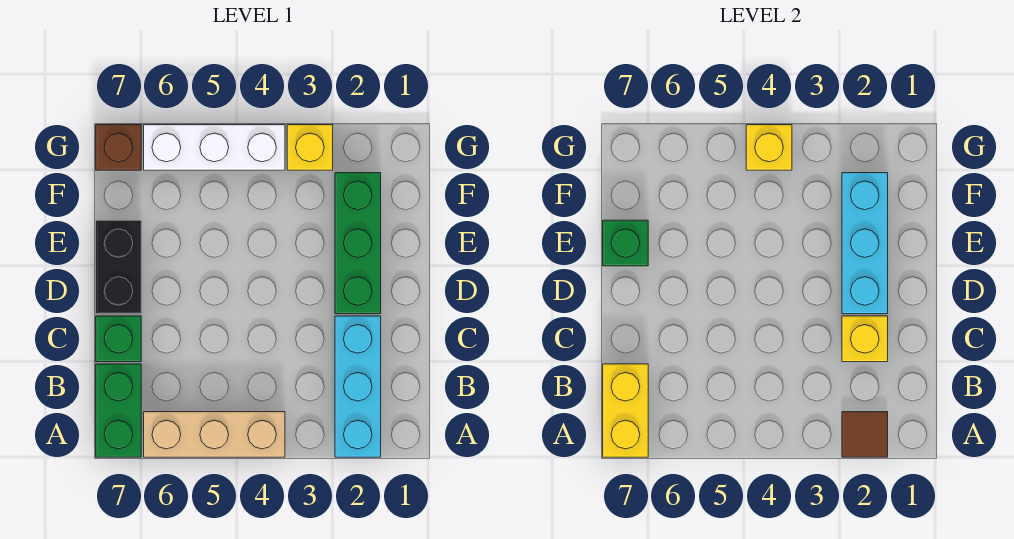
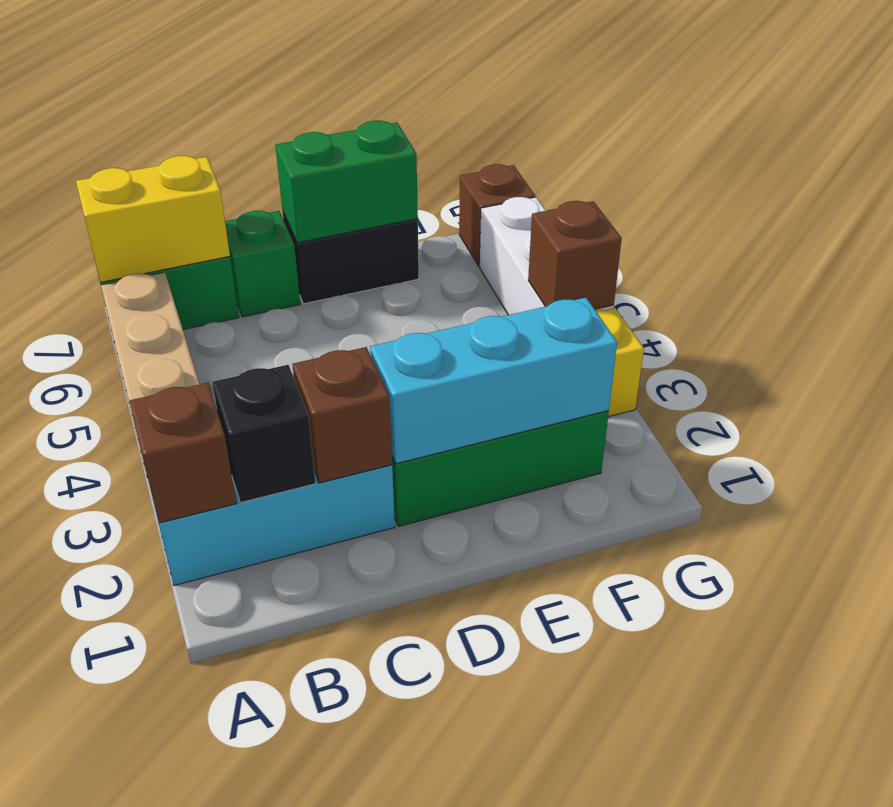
brown 1x1 tile [842,412,888,457] -> brown 1x1 brick [130,383,236,523]
none -> black 1x1 brick [212,365,315,503]
yellow 1x1 brick [842,316,888,362] -> brown 1x1 brick [293,347,392,483]
green 1x1 brick [603,220,648,266] -> green 1x2 brick [275,121,418,243]
yellow 1x1 brick [746,125,792,170] -> brown 1x1 brick [528,201,622,309]

